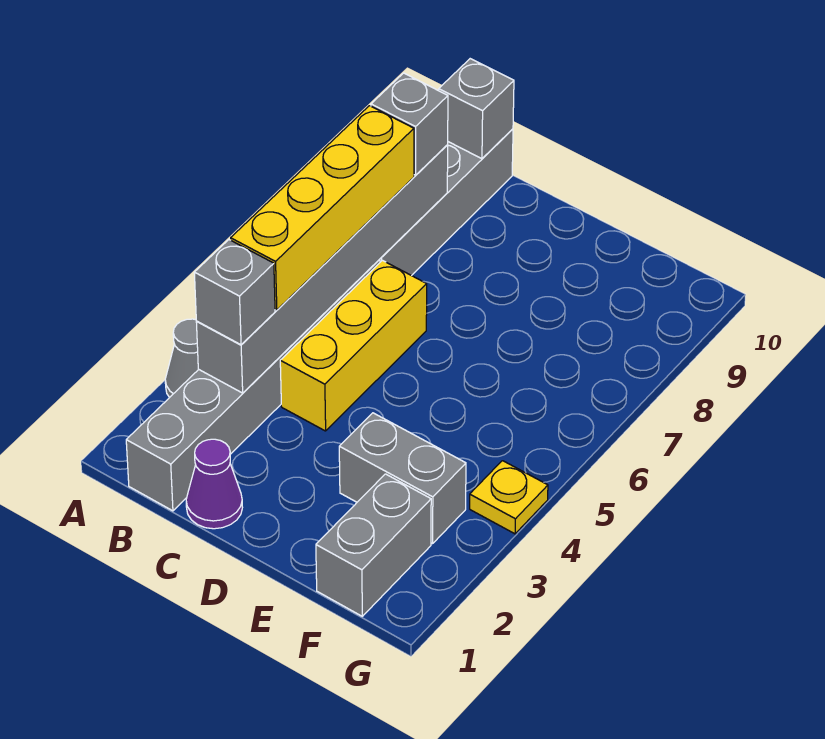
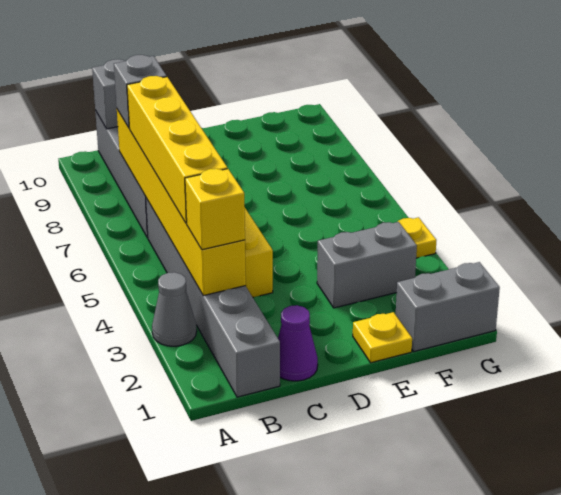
grey 1x6 brick [196,145,448,393] -> yellow 1x6 brick [117,110,246,296]
grey 1x1 brick [194,240,275,345] -> yellow 1x1 brick [185,169,245,250]
none -> yellow 1x1 plate [353,312,412,363]
grey 1x2 brick [316,474,431,616] -> grey 1x2 brick turned to [396,262,500,352]

